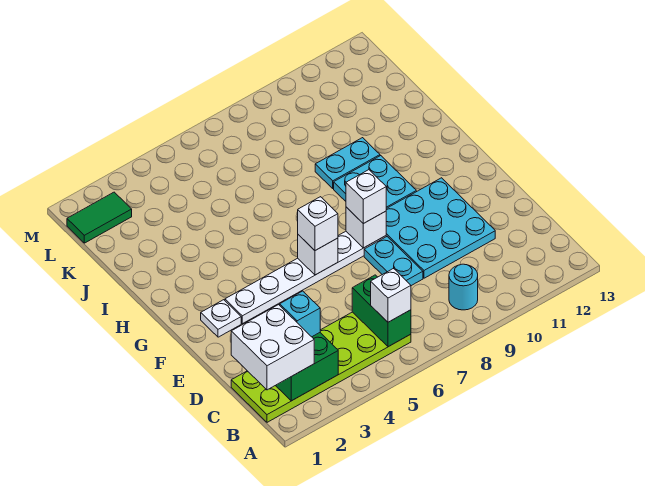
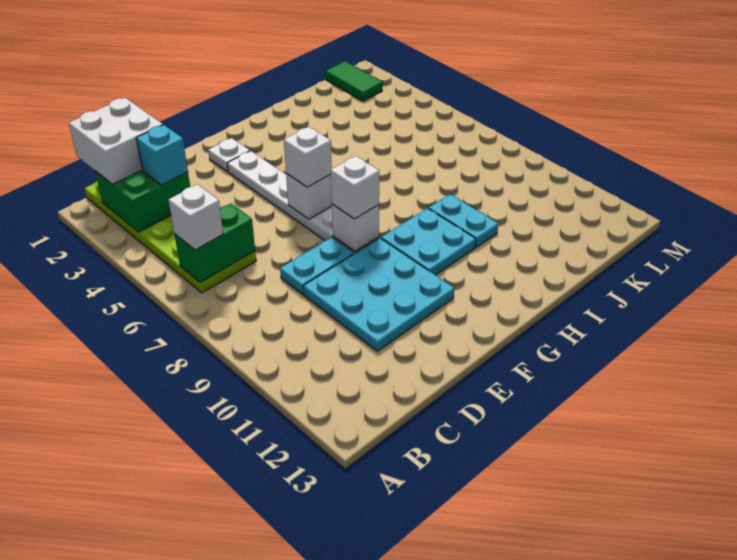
cyan 1x1 round brick [449,264,478,310] -> none

